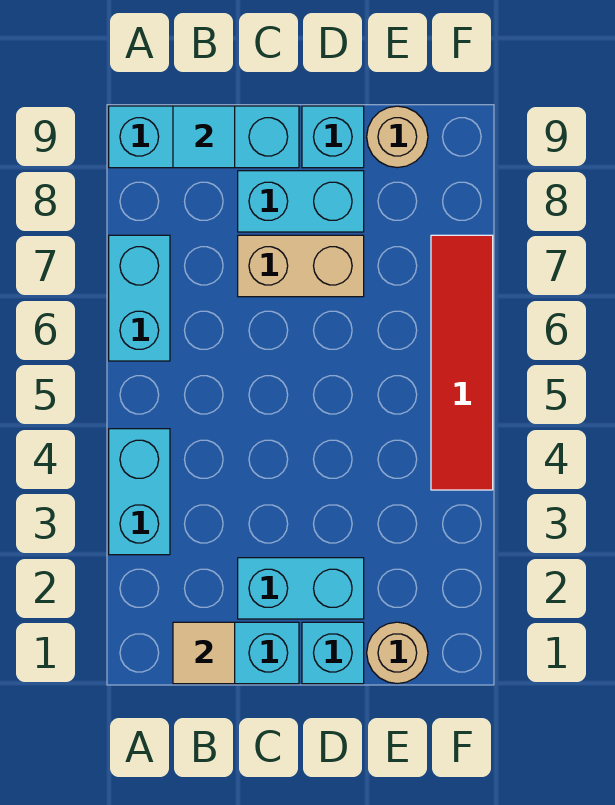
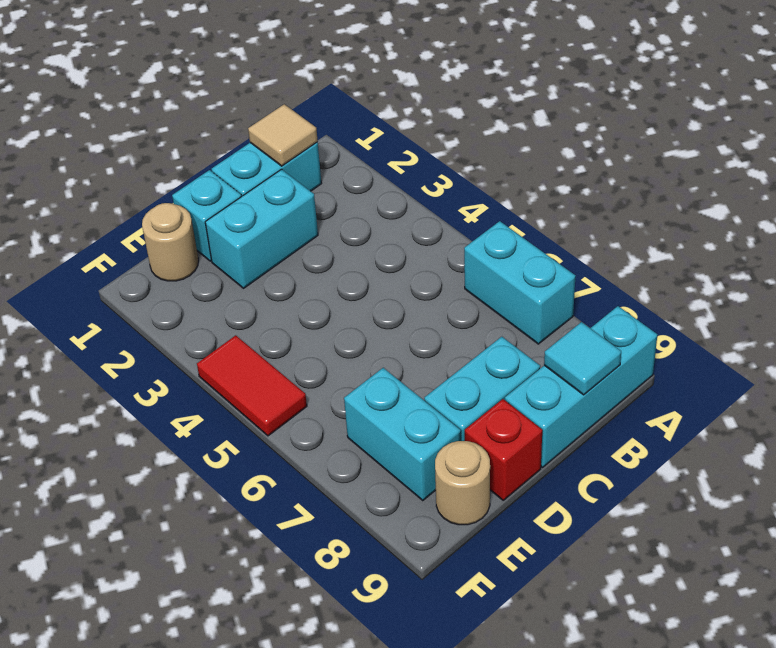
cyan 1x2 brick [109,429,170,555] -> cyan 1x2 brick moved to [344,368,461,500]
tan 1x2 brick [238,235,364,297] -> none
cyan 1x1 brick [302,106,364,168] -> red 1x1 brick [465,399,542,500]
red 1x4 tile [431,235,493,490] -> red 1x2 tile [197,335,307,436]

